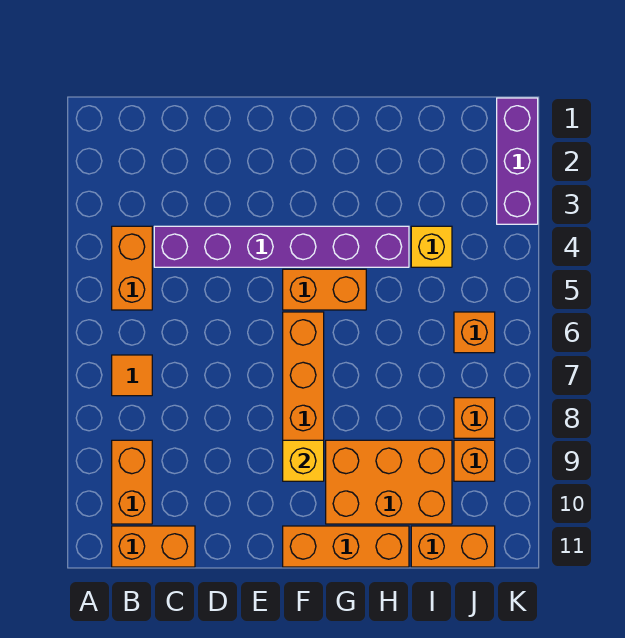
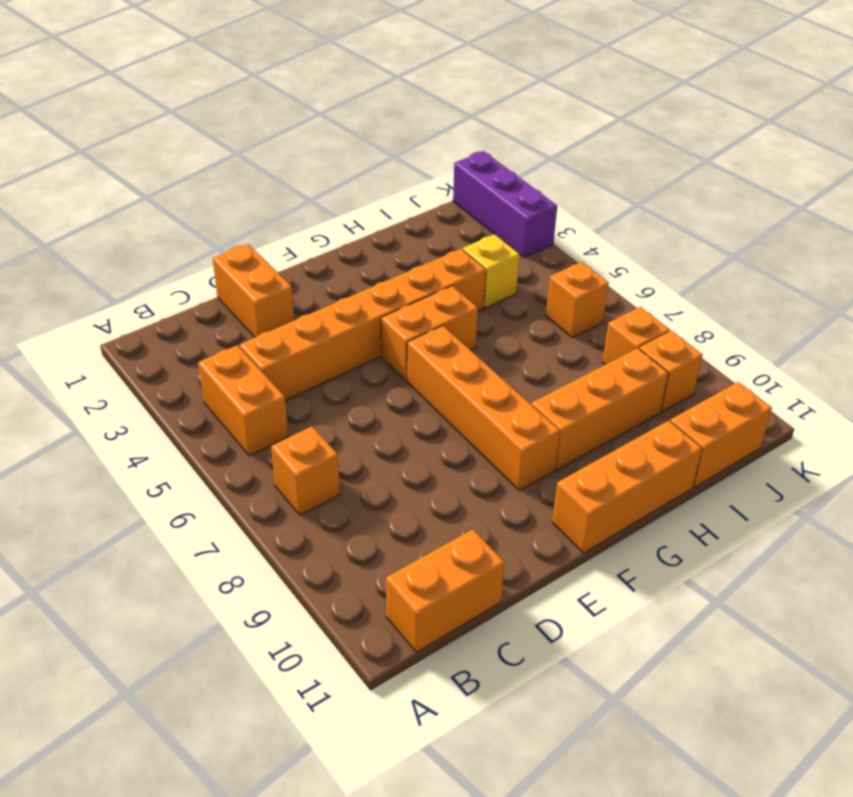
orange 1x1 tile [112,355,152,396] -> orange 1x1 brick [271,426,340,515]
orange 1x2 brick [112,440,152,524] -> orange 1x2 brick moved to [213,244,294,337]
purple 1x6 brick [154,226,409,267] -> orange 1x6 brick [240,249,486,400]
yellow 1x1 brick [283,440,324,481] -> none
orange 2x3 brick [326,440,452,524] -> orange 1x3 brick [531,348,668,470]

